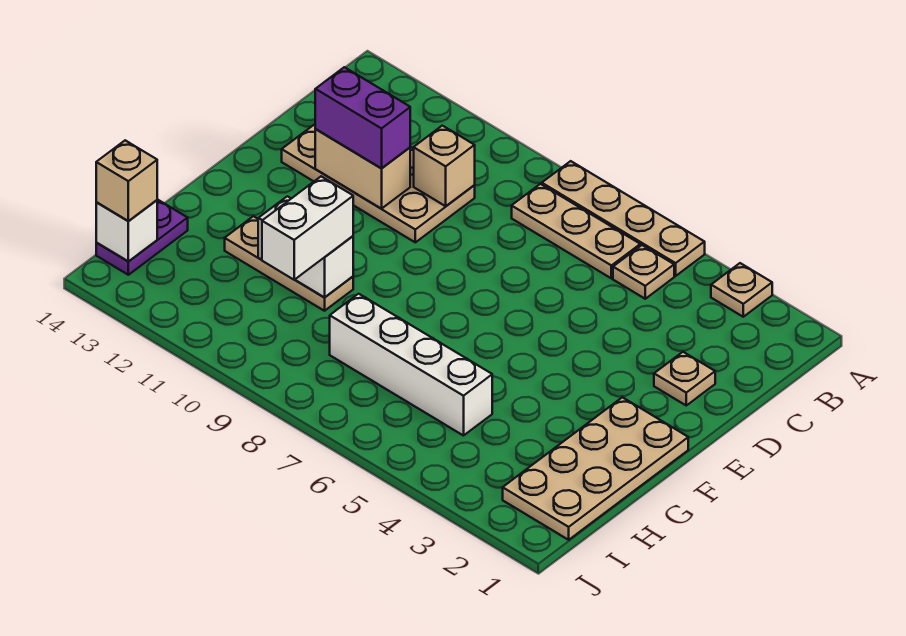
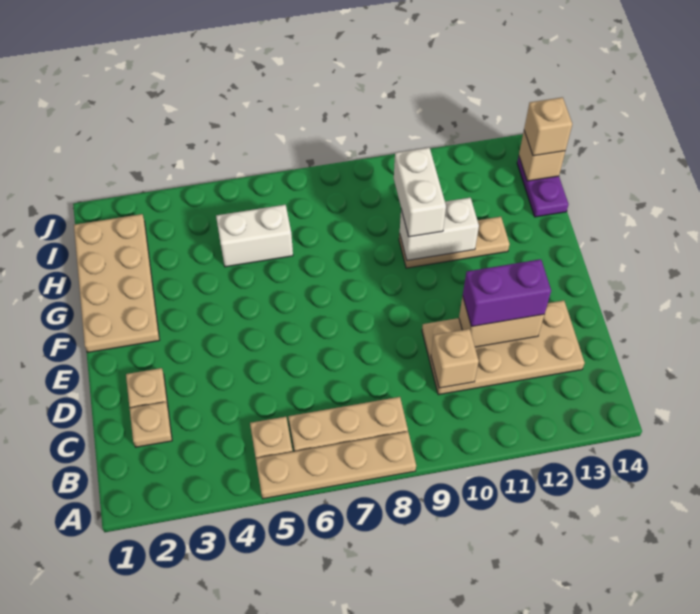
tan 1x1 plate [711,263,772,317] -> tan 1x1 plate moved to [130,402,172,447]
white 1x4 brick [330,294,492,436] -> white 1x2 brick [216,205,293,267]
white 1x1 brick [96,200,157,261] -> tan 1x1 brick [519,131,565,181]

